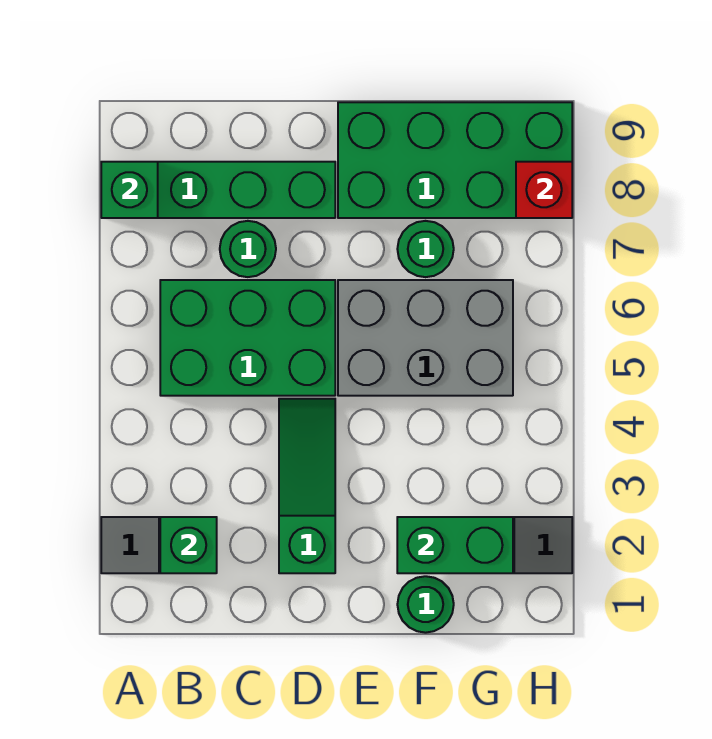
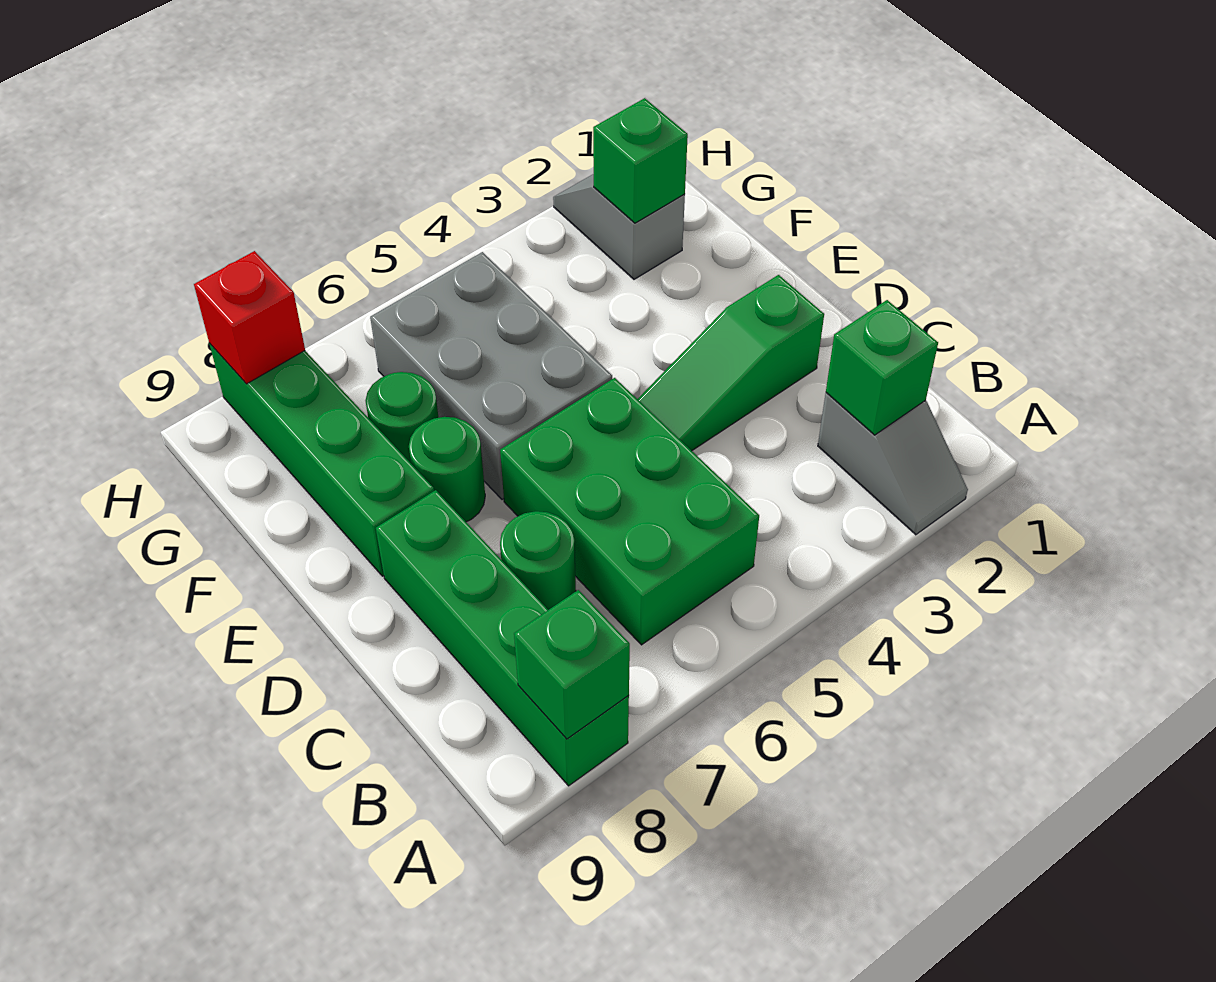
green 2x4 brick [338,102,572,218] -> green 1x4 brick [209,343,434,576]
green 1x1 round brick [397,576,454,633] -> green 1x1 round brick moved to [409,417,485,522]
green 1x2 brick [397,517,513,573] -> green 1x1 brick [593,98,688,223]

